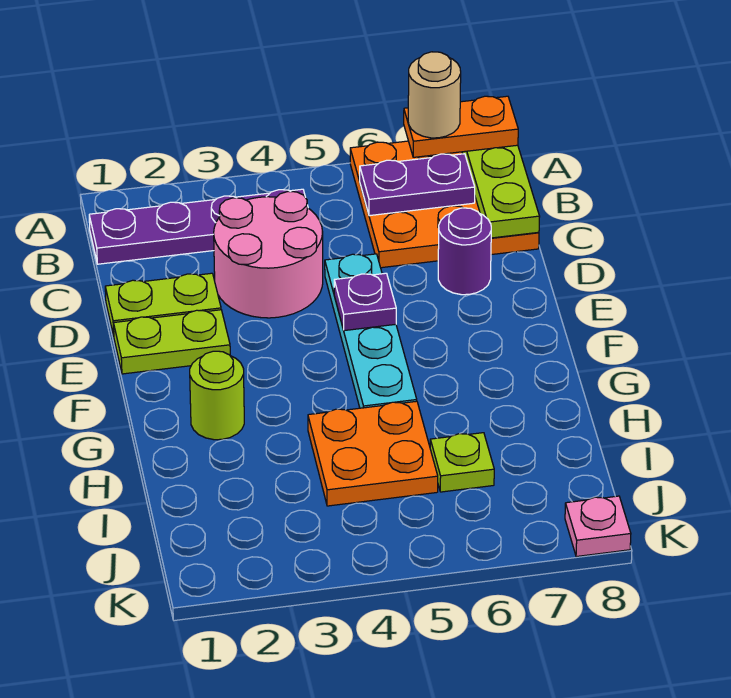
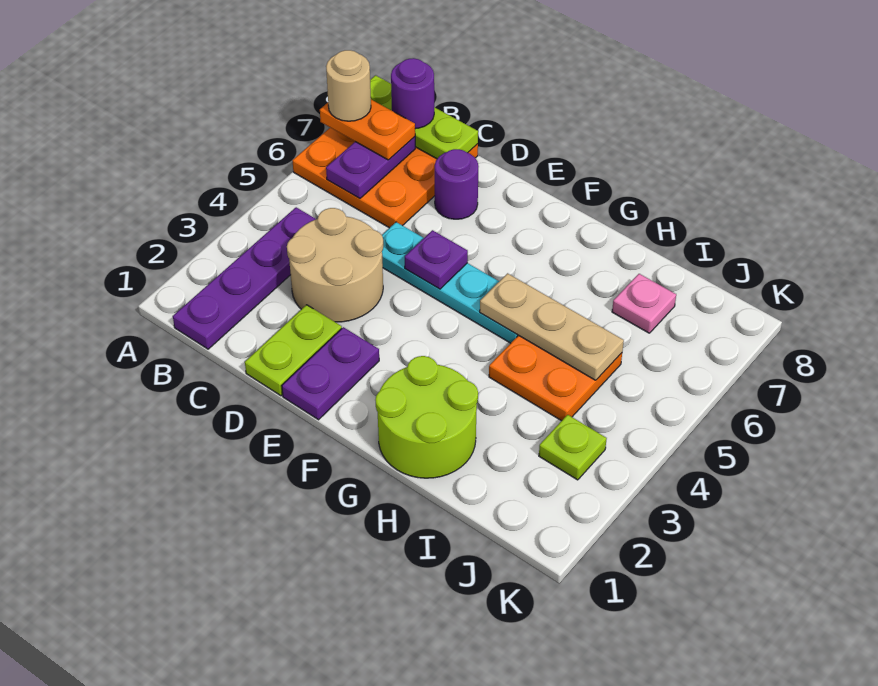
orange 1x2 plate [404,96,518,157] -> orange 1x2 plate turned to [320,100,415,160]
none -> purple 1x1 round brick [391,58,434,129]
pink 2x2 round brick [214,191,323,318] -> tan 2x2 round brick [287,208,383,322]
lime 1x2 plate [114,310,230,374] -> purple 1x2 plate [282,327,379,420]
lime 1x1 round brick [190,351,244,440] -> lime 2x2 round brick [375,356,478,478]
none -> tan 1x3 plate [480,273,624,380]
lime 1x1 plate [430,433,494,492] -> lime 1x1 plate moved to [539,415,607,480]
pink 1x1 plate [565,496,631,557] -> pink 1x1 plate moved to [612,274,676,333]

